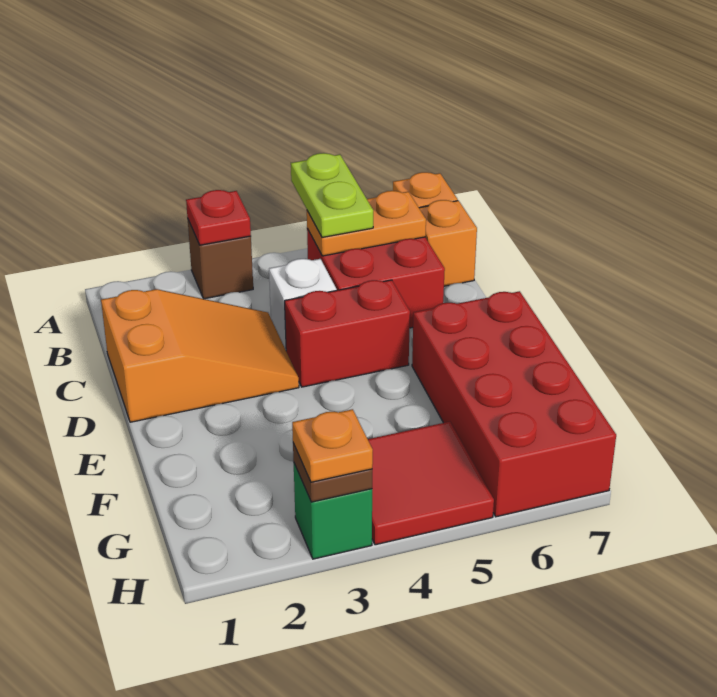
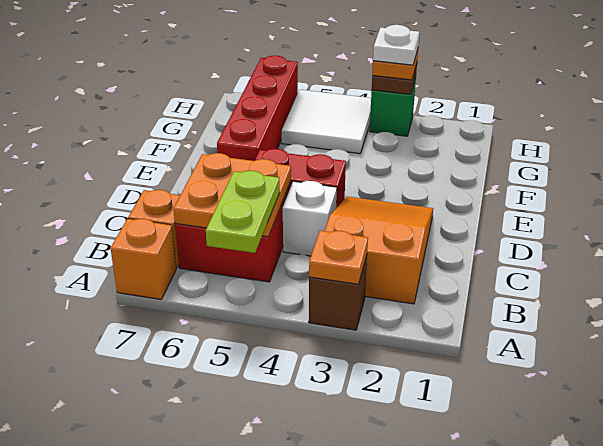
red 1x1 plate [186,190,251,245] -> orange 1x1 plate [309,231,368,284]
orange 1x2 plate [307,191,426,256] -> orange 2x2 plate [173,153,291,237]
orange 2x3 slope [101,289,299,422] -> orange 2x3 slope turned to [325,197,433,304]
red 2x4 brick [412,291,616,517] -> red 1x4 brick [217,56,298,161]
red 2x2 tile [368,422,494,545] -> white 2x2 tile [282,90,371,154]
none -> white 1x1 plate [373,25,419,65]

